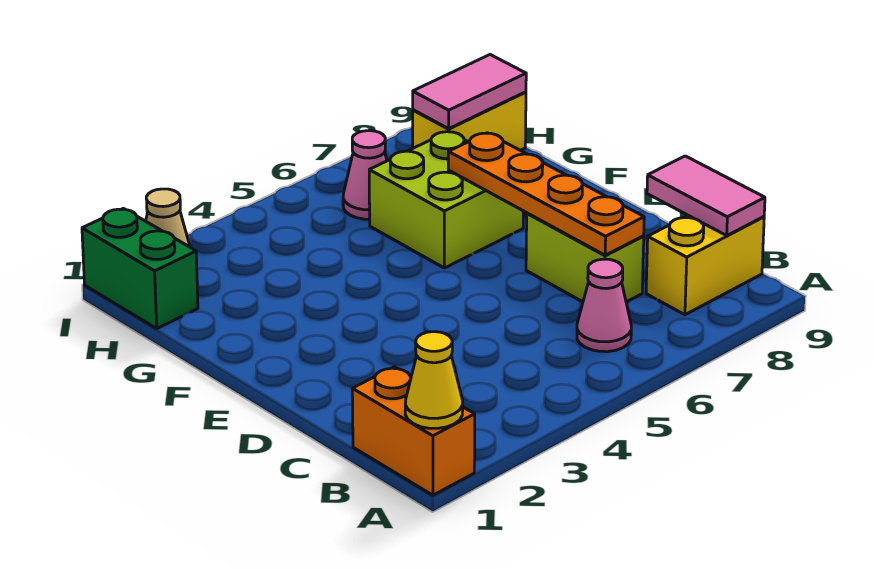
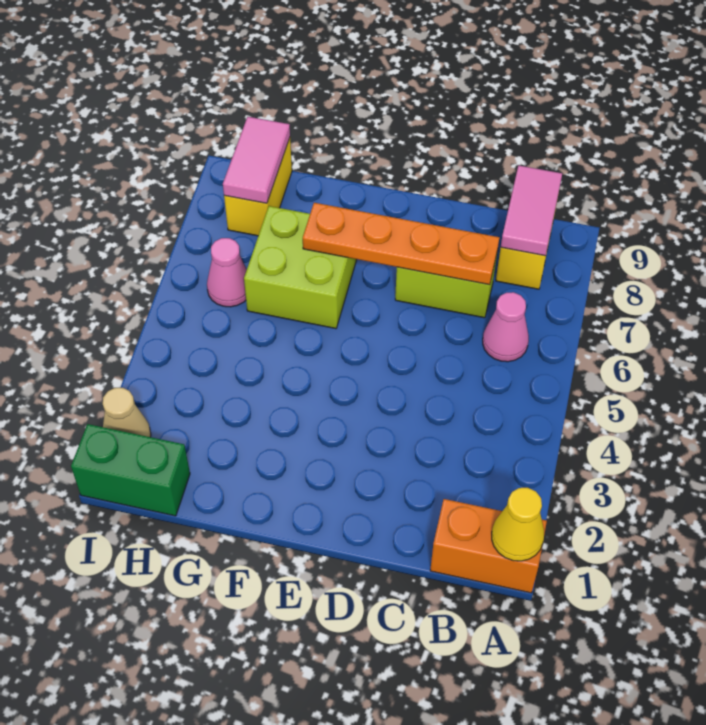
pink 1x2 tile [647,156,765,236] -> pink 1x2 tile turned to [501,166,562,256]

